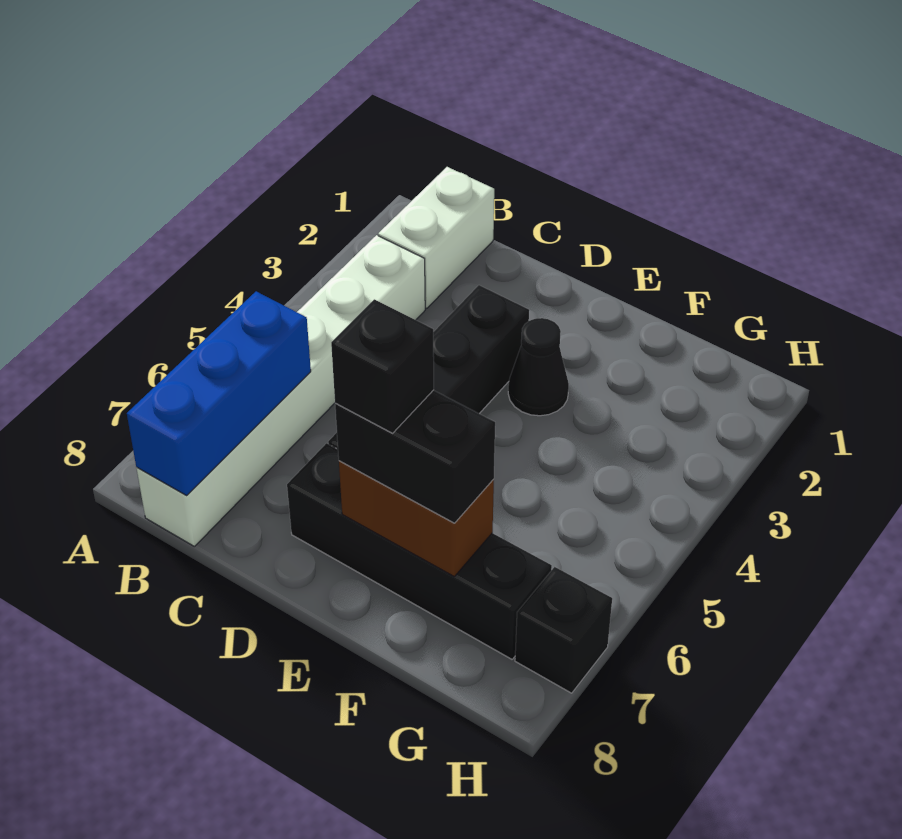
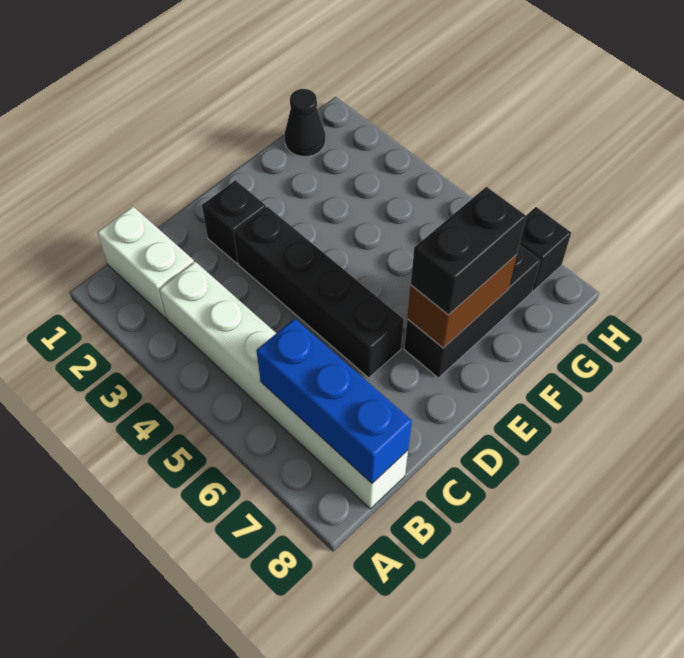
black 1x4 brick [287,443,552,659] -> black 1x3 brick [404,245,540,378]
black 1x1 cone [508,318,569,416] -> black 1x1 cone moved to [285,89,325,156]
black 1x1 brick [331,299,434,433] -> black 1x1 brick moved to [202,180,266,263]

